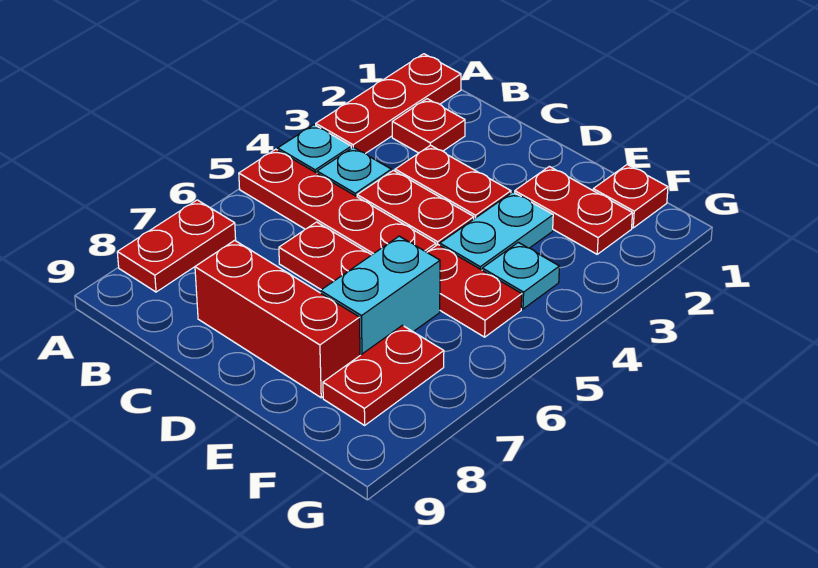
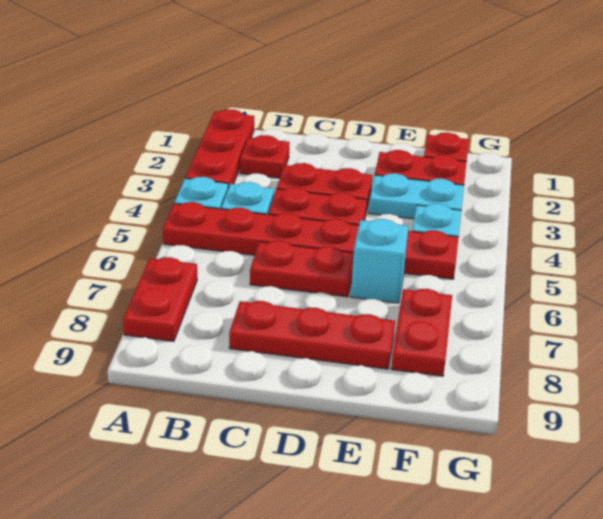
red 1x3 brick [195,240,360,398] -> red 1x3 plate [229,301,395,369]
cyan 1x2 plate [440,192,553,270] -> cyan 1x2 plate turned to [368,173,464,219]
cyan 1x2 brick [320,236,440,355] -> cyan 1x1 brick [351,219,408,303]

